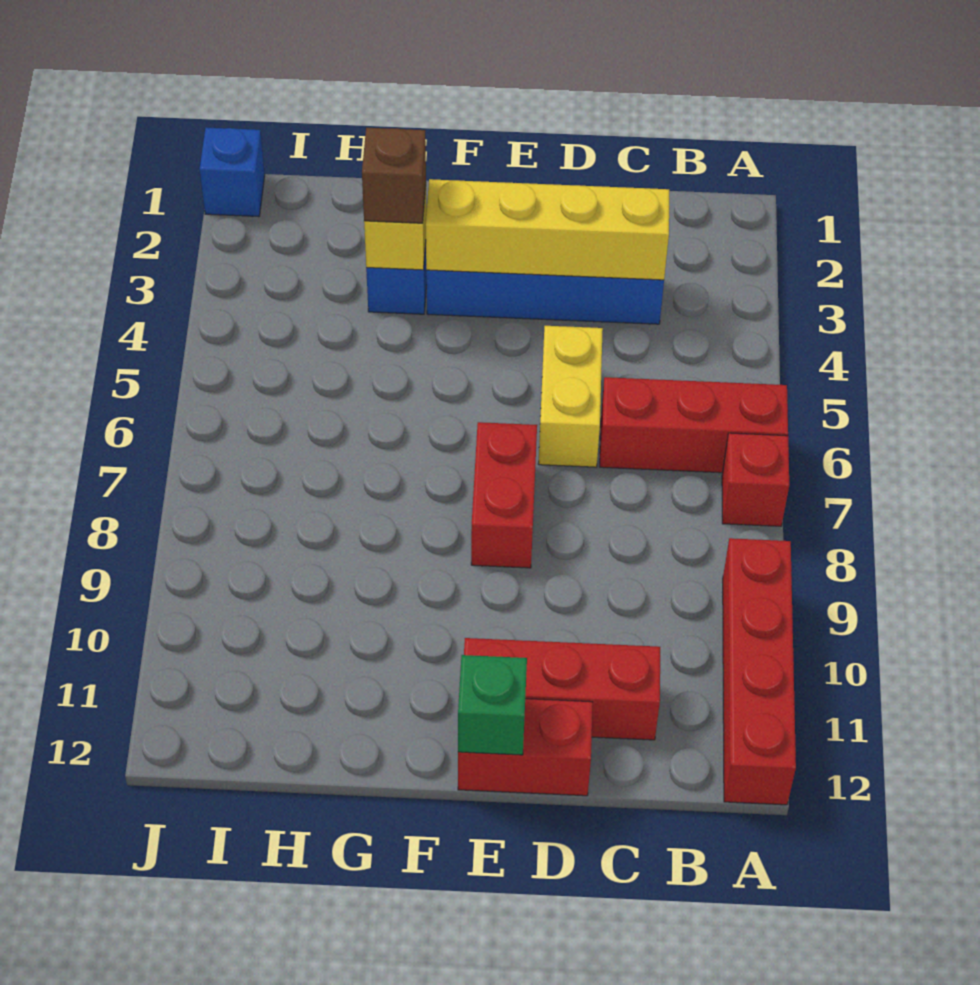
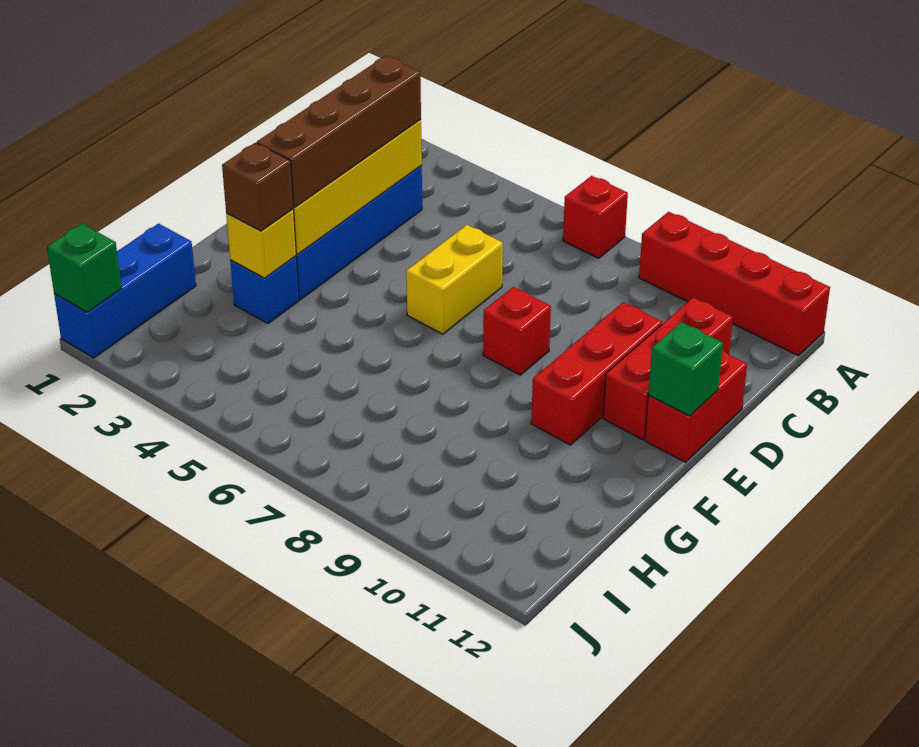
red 1x3 brick [600,377,788,473] -> red 1x3 brick moved to [531,302,662,445]
none -> brown 1x4 brick [257,56,421,207]
yellow 1x2 brick [538,326,603,467] -> yellow 1x2 brick turned to [406,225,503,334]
red 1x2 brick [471,422,537,568] -> red 1x1 brick [483,287,551,375]
blue 1x1 brick [200,128,265,217] -> blue 1x3 brick [54,224,196,358]
none -> green 1x1 brick [47,224,122,312]

